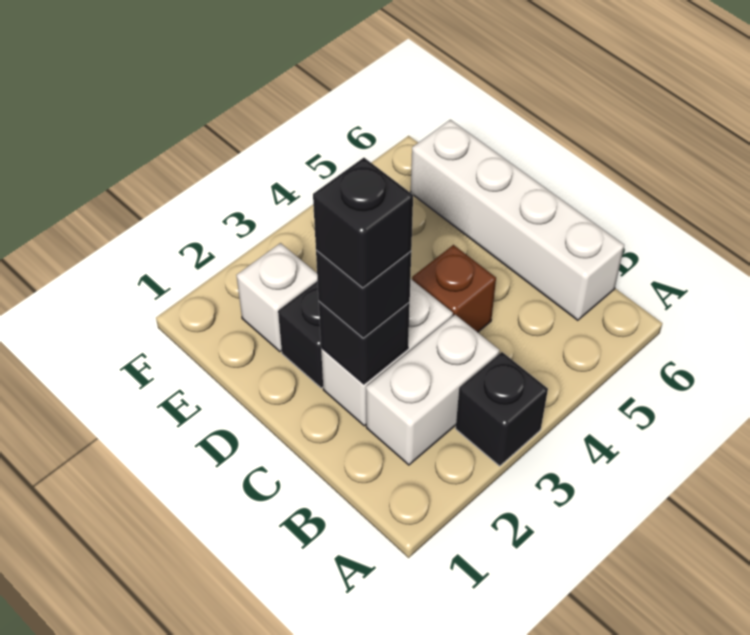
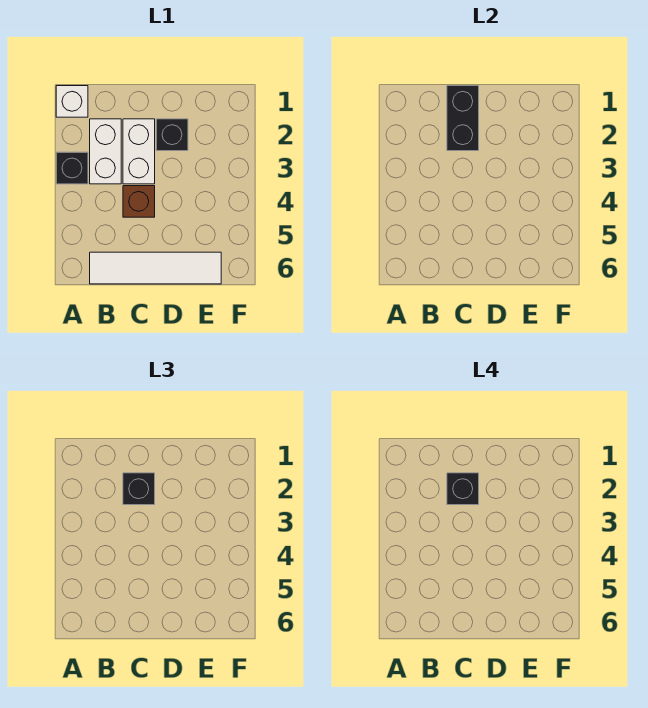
white 1x4 brick [411,120,624,320] -> white 1x4 tile [90,252,221,284]
black 1x1 brick [319,302,410,384] -> black 1x2 brick [447,86,479,151]
white 1x1 brick [236,243,318,352] -> white 1x1 brick moved to [56,86,88,117]

